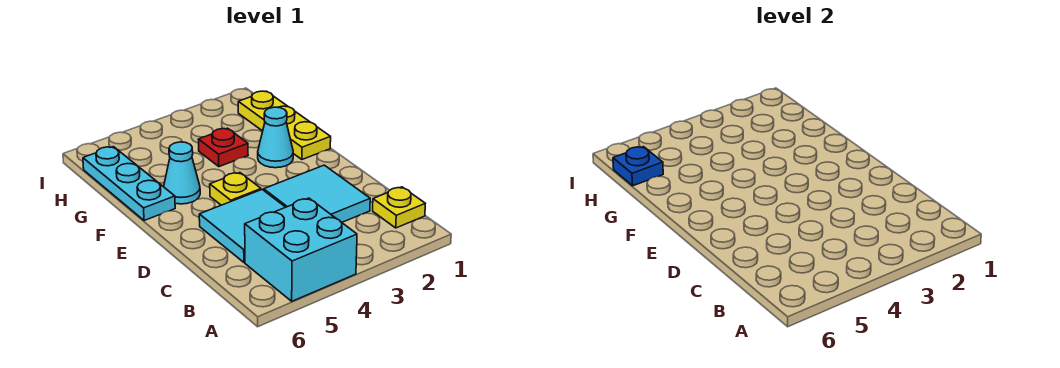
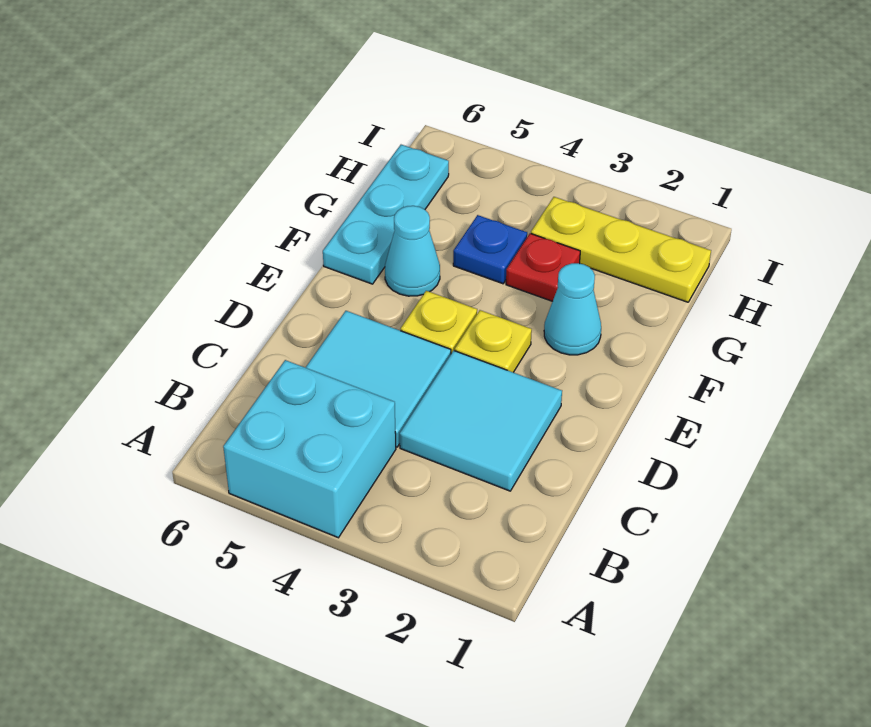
yellow 1x1 plate [373,187,425,228] -> yellow 1x1 plate moved to [455,310,532,372]
yellow 1x3 plate [238,91,331,159] -> yellow 1x3 plate turned to [531,197,711,302]
blue 1x1 plate [613,147,663,186] -> blue 1x1 plate moved to [453,215,527,284]

